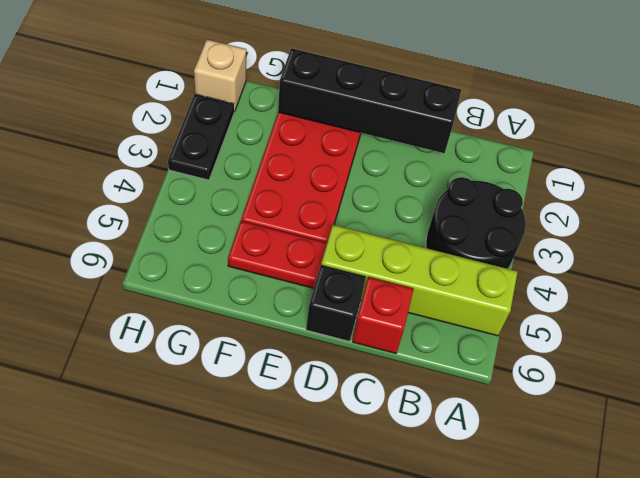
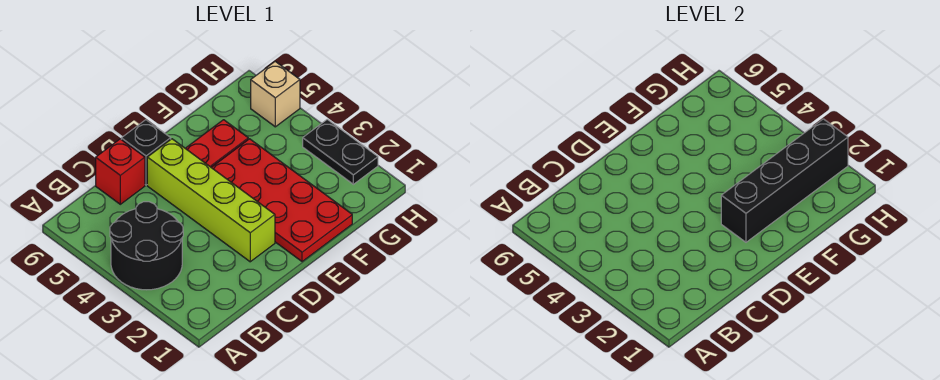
lime 1x4 brick [321,225,517,336] -> lime 1x4 brick turned to [147,139,275,262]
black 1x4 brick [278,48,461,153] -> black 1x4 brick moved to [721,119,848,242]
tan 1x1 brick [194,40,246,112] -> tan 1x1 brick moved to [251,61,300,127]

